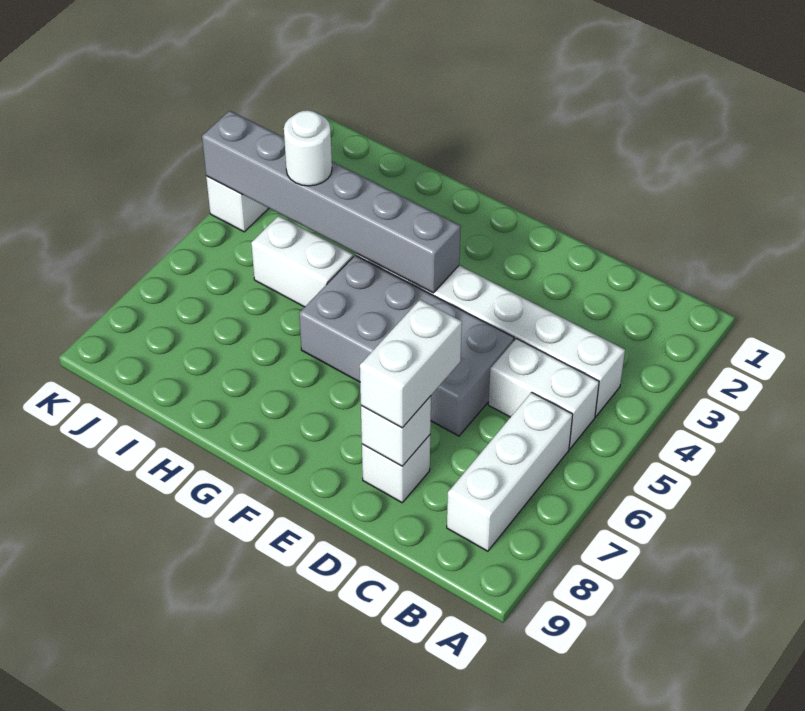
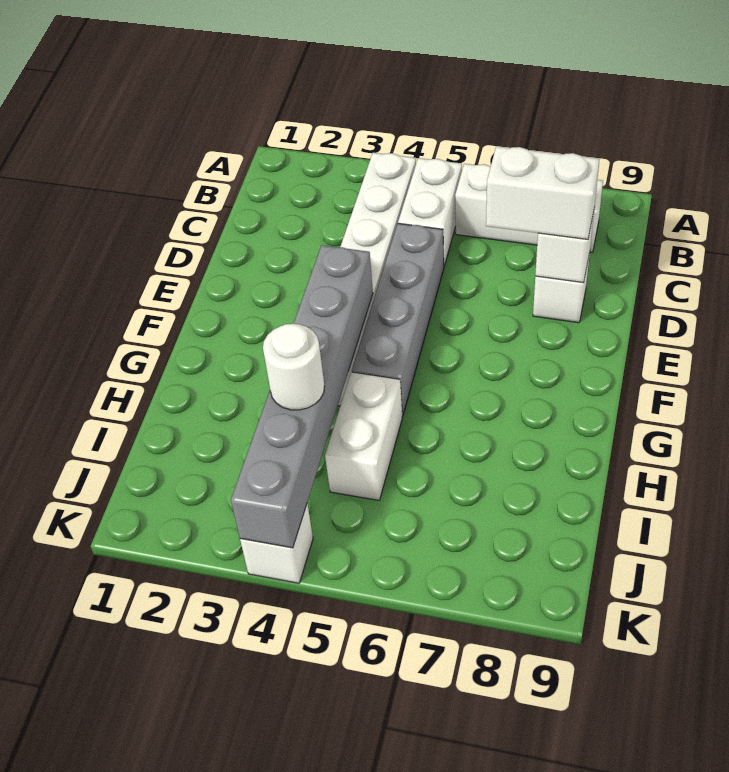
grey 2x4 brick [299,255,514,436] -> grey 1x4 brick [352,224,444,416]

